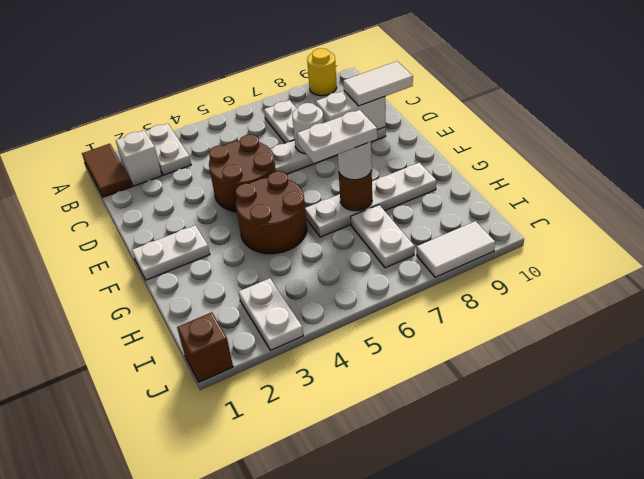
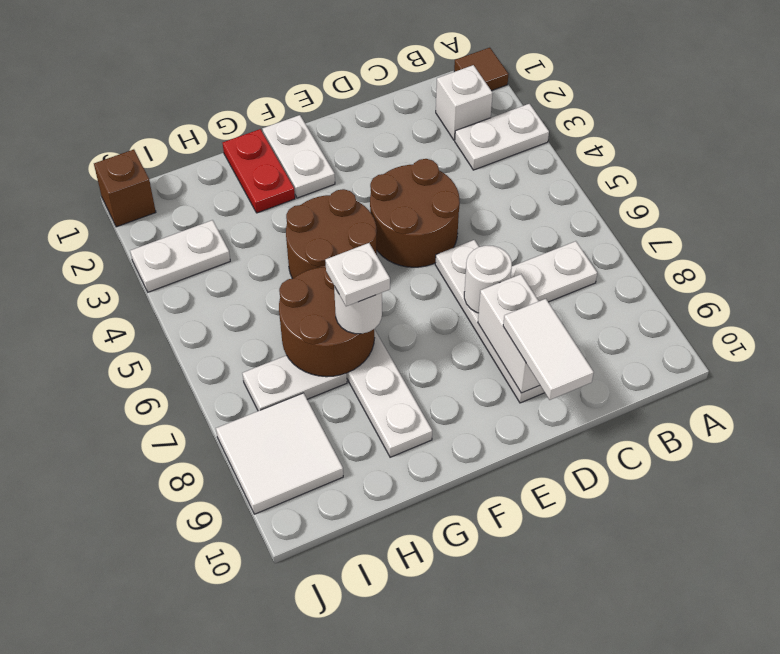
brown 1x2 tile [82,144,132,197] -> brown 1x1 tile [454,48,508,91]
yellow 1x1 round brick [307,48,337,96] -> none
none -> red 1x2 plate [223,129,295,213]
white 1x2 plate [297,110,377,163] -> white 1x1 plate [325,243,390,306]
brown 1x1 round brick [339,171,372,211] -> brown 2x2 round brick [279,267,374,377]
white 1x2 tile [417,221,495,277] -> white 2x2 tile [216,393,343,514]

